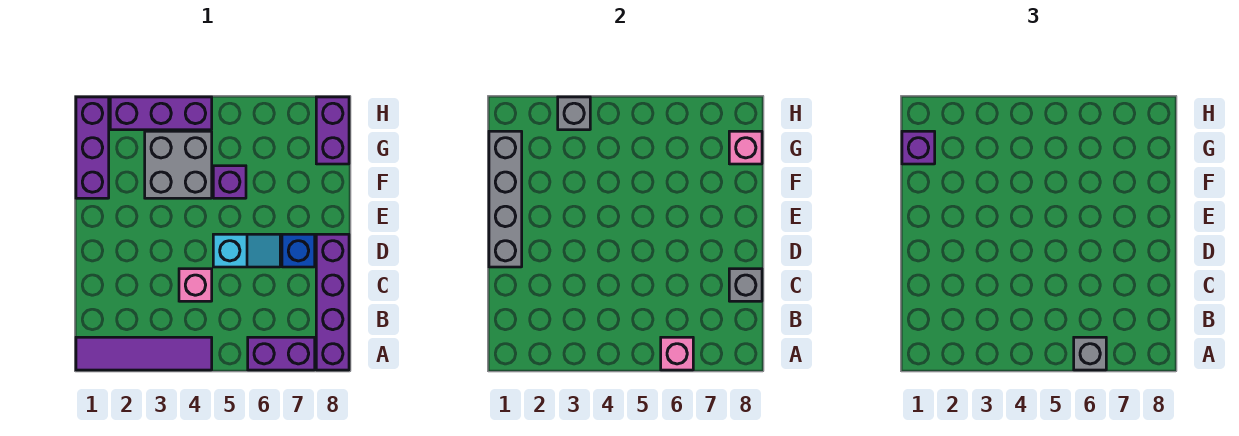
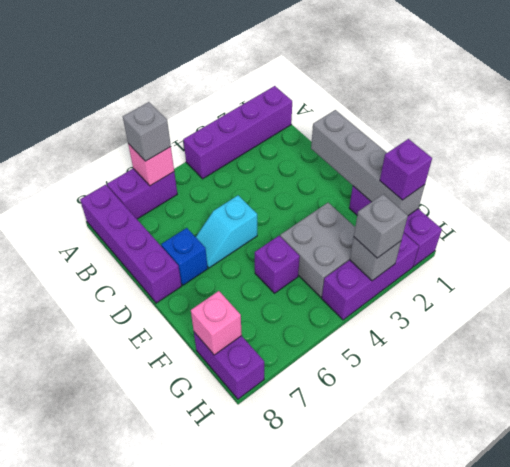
purple 1x4 tile [76,337,212,370] -> purple 1x4 brick [183,86,292,179]
pink 1x1 brick [179,269,212,301] -> none
grey 1x1 brick [729,269,762,301] -> grey 1x1 brick moved to [354,194,408,258]

